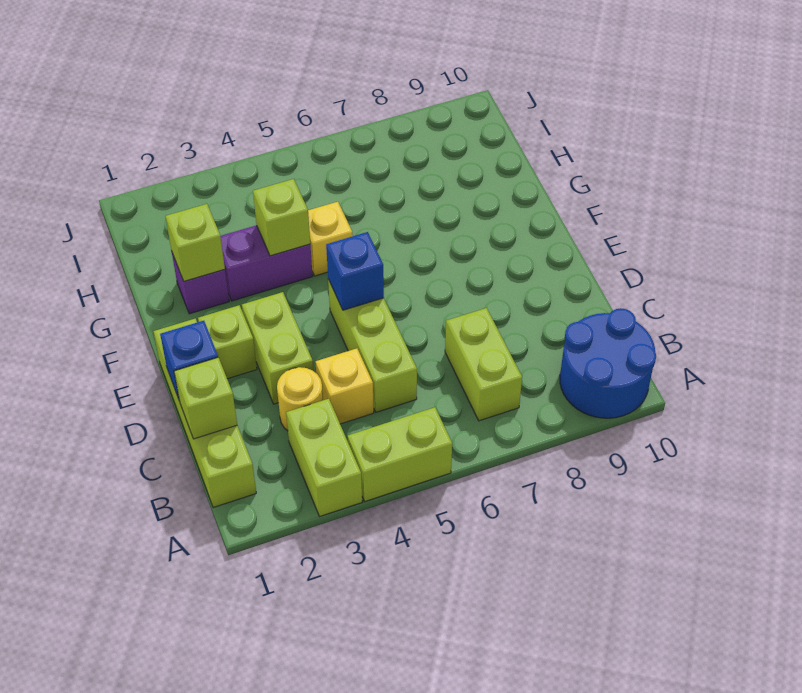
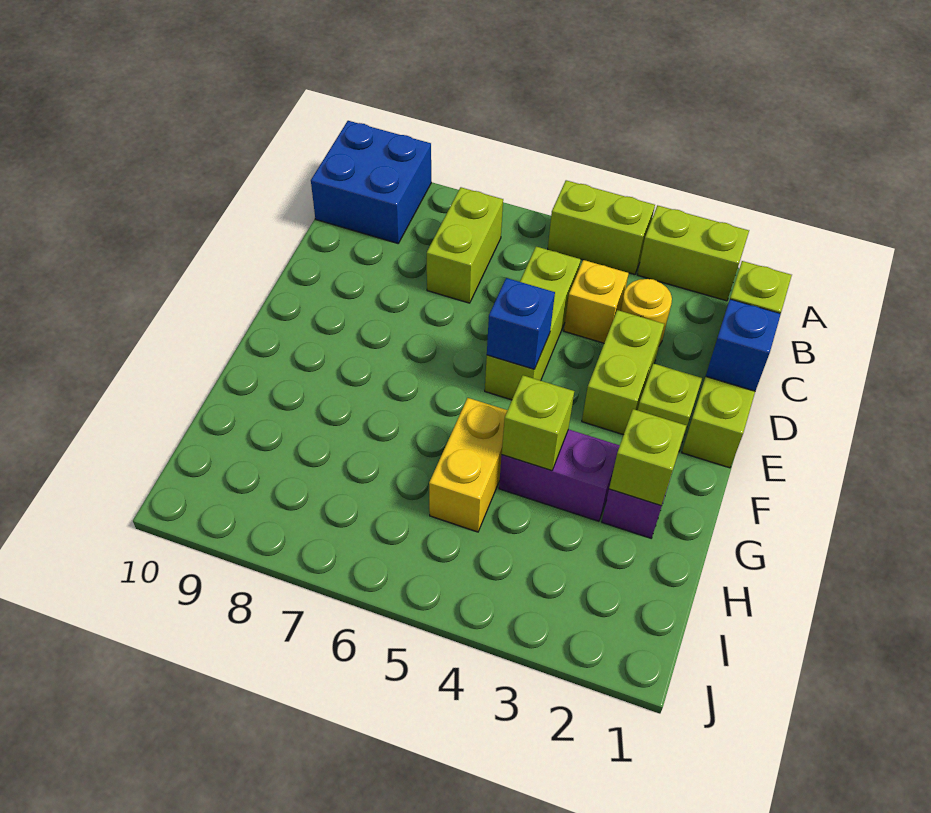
lime 1x2 brick [286,399,362,516] -> lime 1x2 brick turned to [637,205,749,301]
blue 2x2 round brick [560,308,656,418] -> blue 2x2 brick [311,121,431,243]
yellow 1x1 brick [308,202,353,276] -> yellow 1x2 brick [429,398,508,532]

